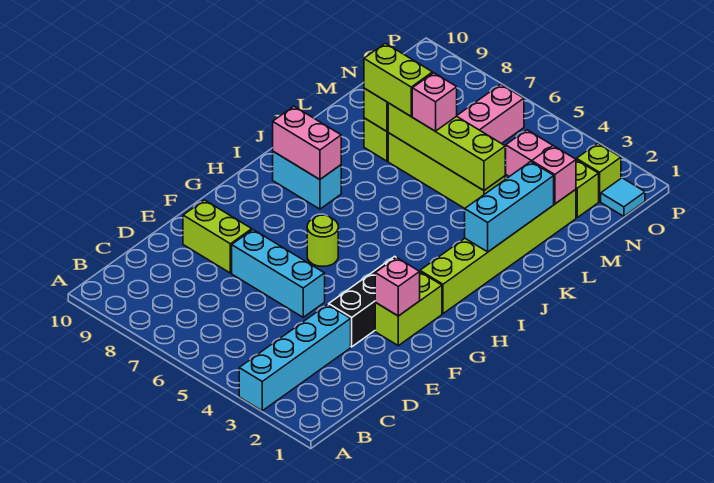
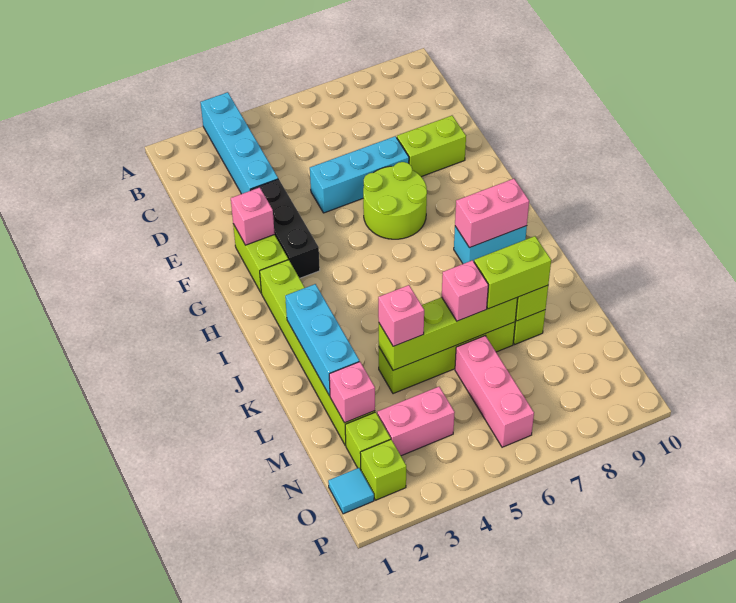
lime 1x1 round brick [307,215,338,266] -> lime 2x2 round brick [363,162,427,239]
none -> pink 1x1 brick [378,285,424,346]

